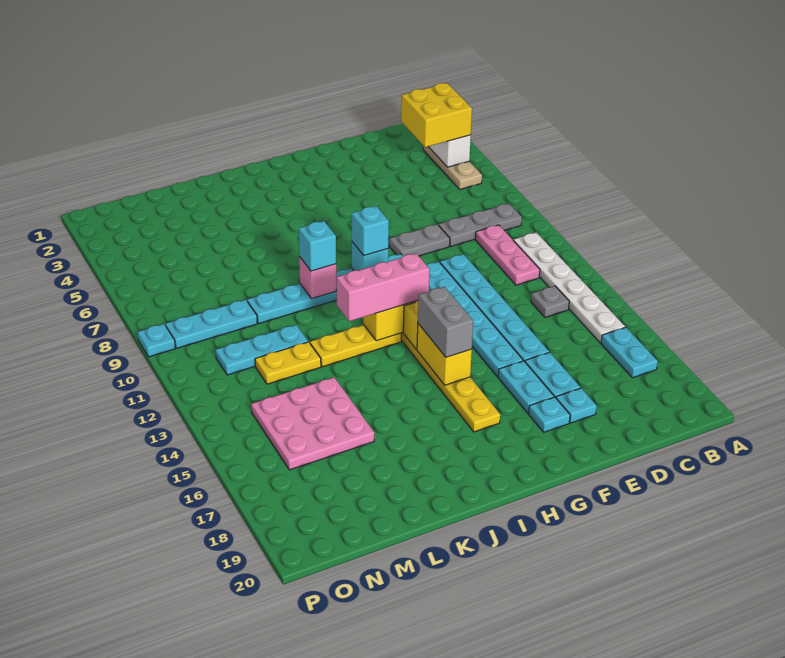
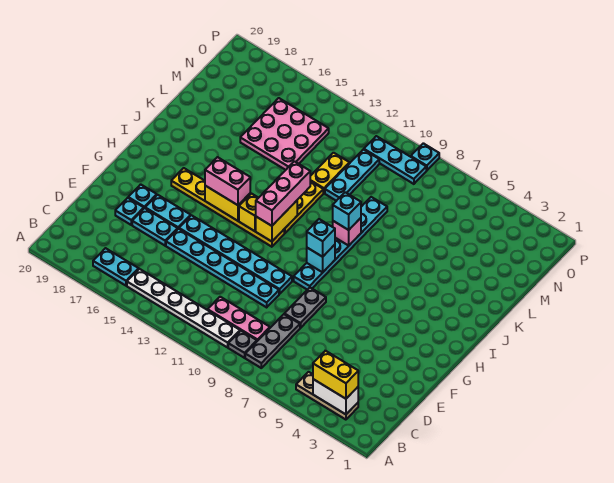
yellow 2x2 brick [401,83,472,147] -> yellow 1x2 brick [313,351,358,399]
grey 1x1 plate [531,286,569,317] -> grey 1x1 plate moved to [228,331,257,358]
grey 1x2 brick [418,287,473,357] -> pink 1x2 brick [205,157,250,205]
cyan 1x3 plate [166,300,257,348] -> cyan 1x3 plate turned to [364,136,426,184]

